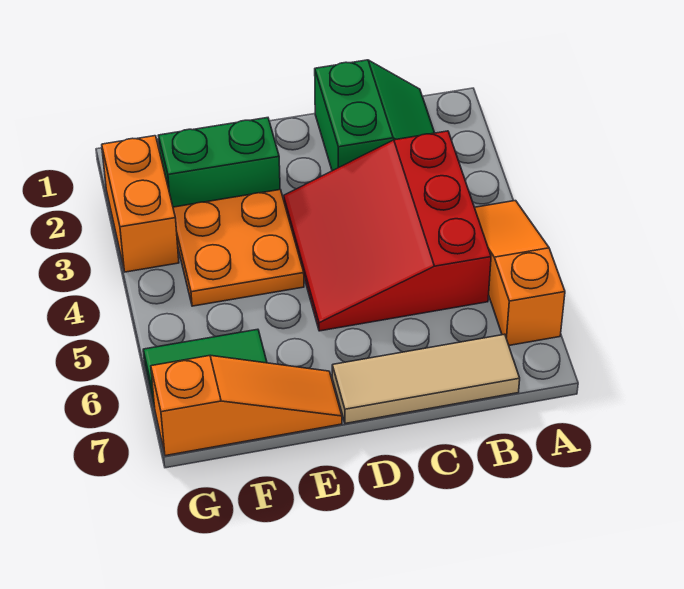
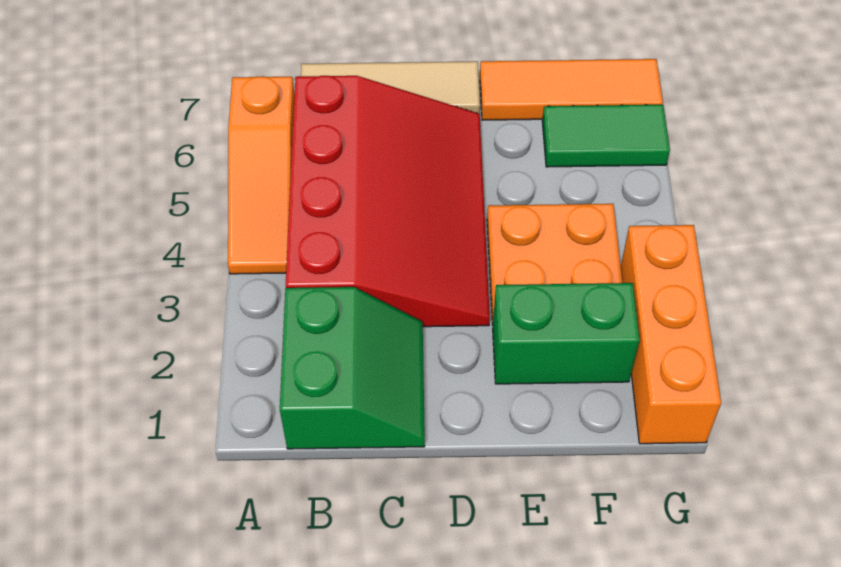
green 2x2 slope [315,60,434,171] -> green 2x2 slope turned to [280,287,425,449]
red 3x3 slope [284,131,491,331] -> red 3x4 slope [286,76,490,327]
orange 1x3 slope [151,356,342,456] -> orange 1x3 tile [480,59,663,120]
orange 1x2 brick [102,136,179,272] -> orange 1x3 brick [621,225,721,444]

